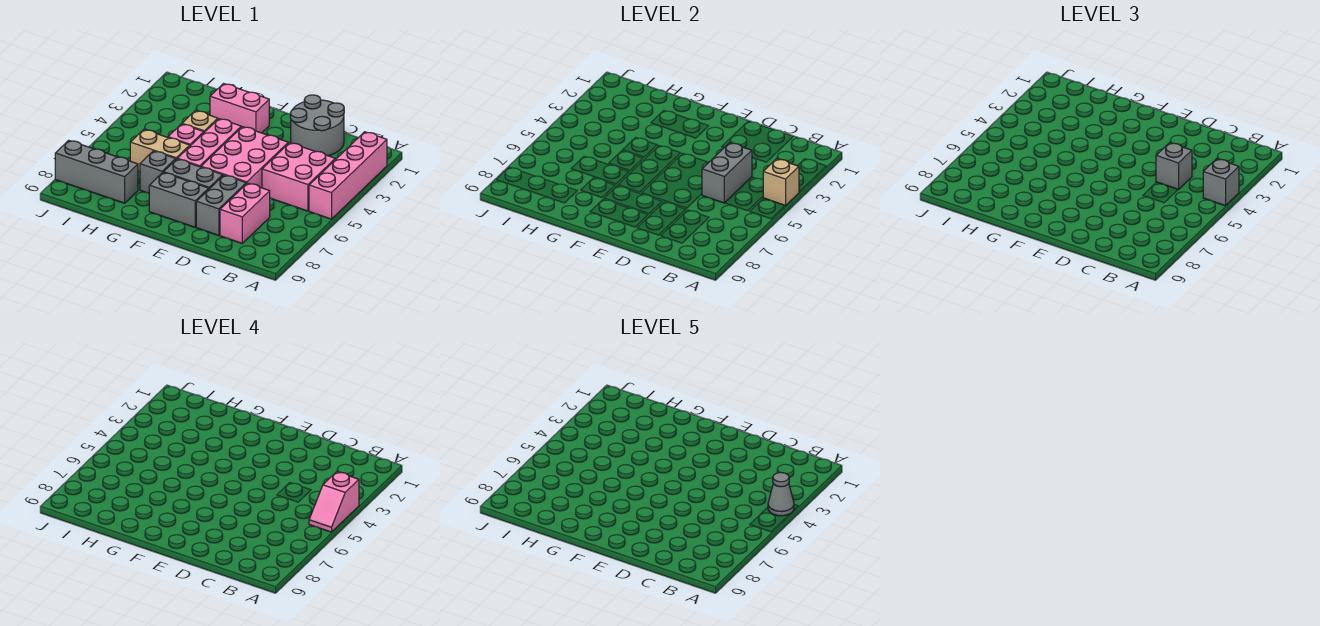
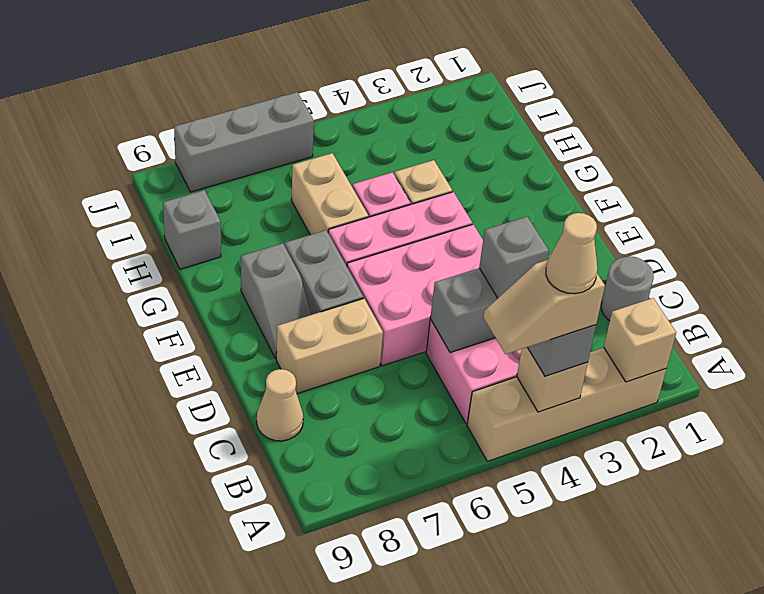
pink 1x4 brick [309,132,387,219] -> tan 1x4 brick [467,348,666,461]
none -> tan 1x1 brick [604,298,676,382]
pink 1x2 slope [309,472,359,532] -> tan 1x2 slope [484,260,605,354]
grey 1x1 cone [768,473,794,516] -> tan 1x1 cone [546,213,597,294]
grey 2x2 round brick [290,95,344,156] -> grey 1x1 round brick [601,257,654,321]
pink 1x2 brick [220,183,270,243] -> none
none -> tan 1x1 cone [257,369,303,441]
grey 1x2 brick [196,175,246,236] -> tan 1x2 brick [276,298,383,394]
grey 1x2 brick [149,173,209,227] -> grey 1x2 slope [241,243,311,359]
pink 1x2 brick [210,84,269,133] -> none
grey 1x1 brick [140,151,176,193] -> grey 1x1 brick moved to [163,190,221,269]
grey 1x3 brick [55,140,138,203] -> grey 1x3 brick turned to [174,92,314,192]

